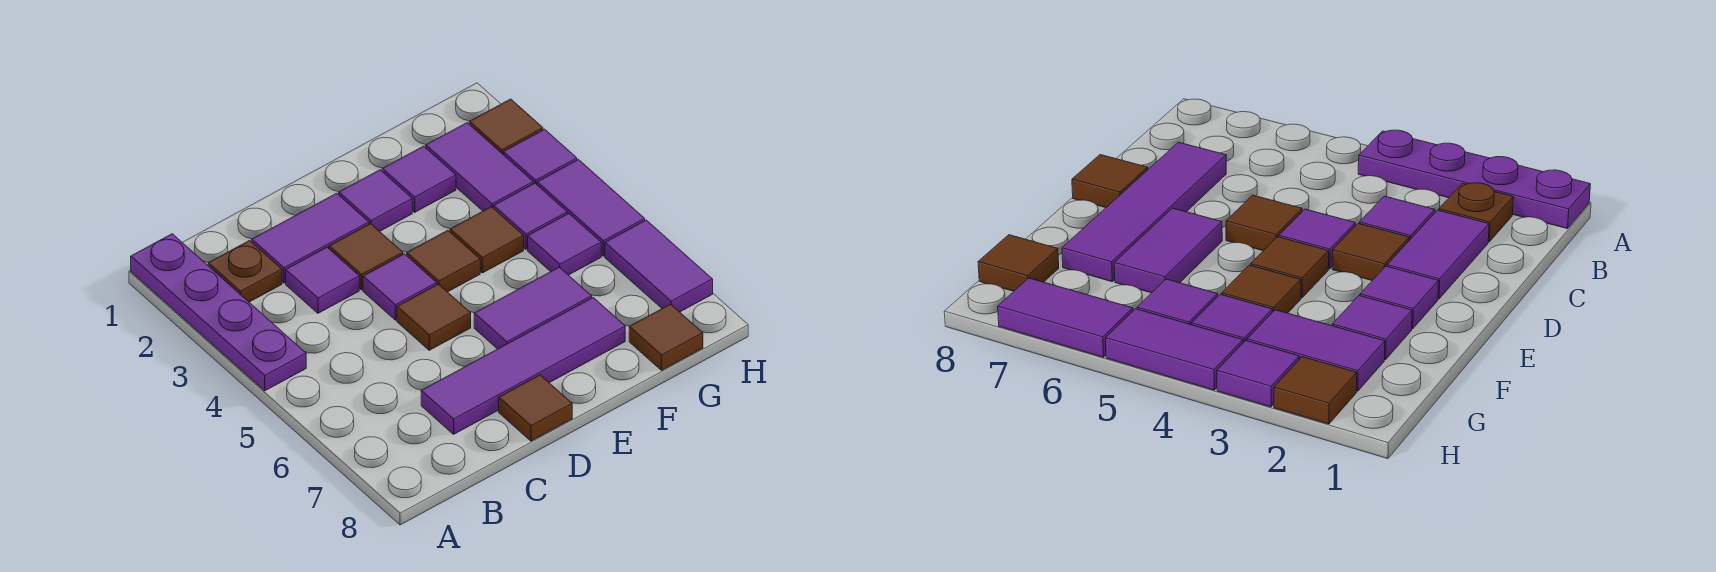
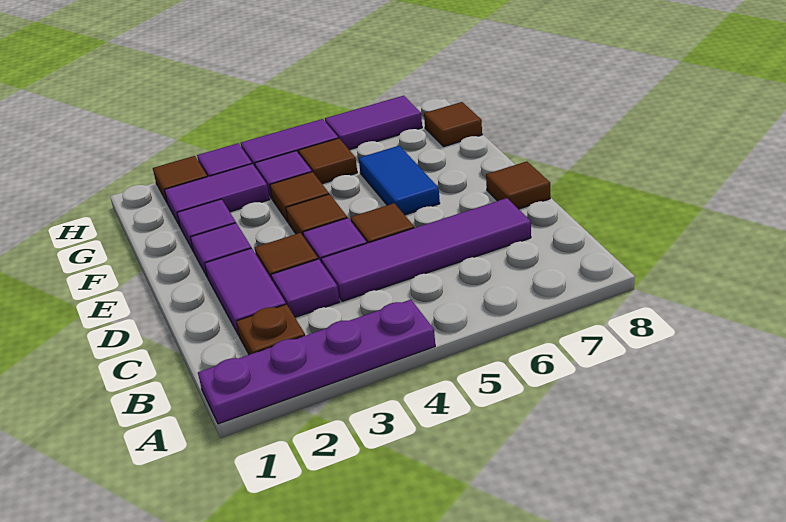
purple 1x4 tile [421,298,625,434] -> purple 1x4 tile turned to [321,198,531,301]
purple 1x2 tile [474,267,592,349] -> blue 1x2 tile [359,146,440,215]
purple 1x1 tile [528,213,601,275] -> brown 1x1 tile [299,138,357,184]

